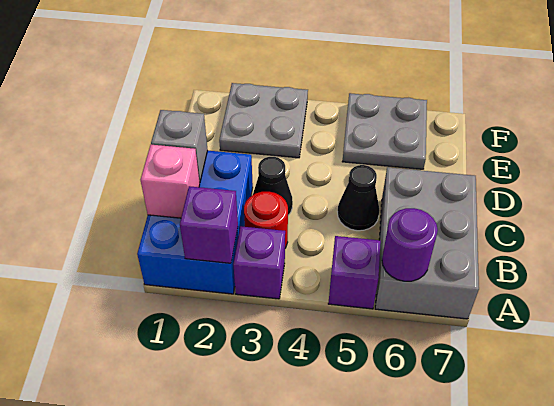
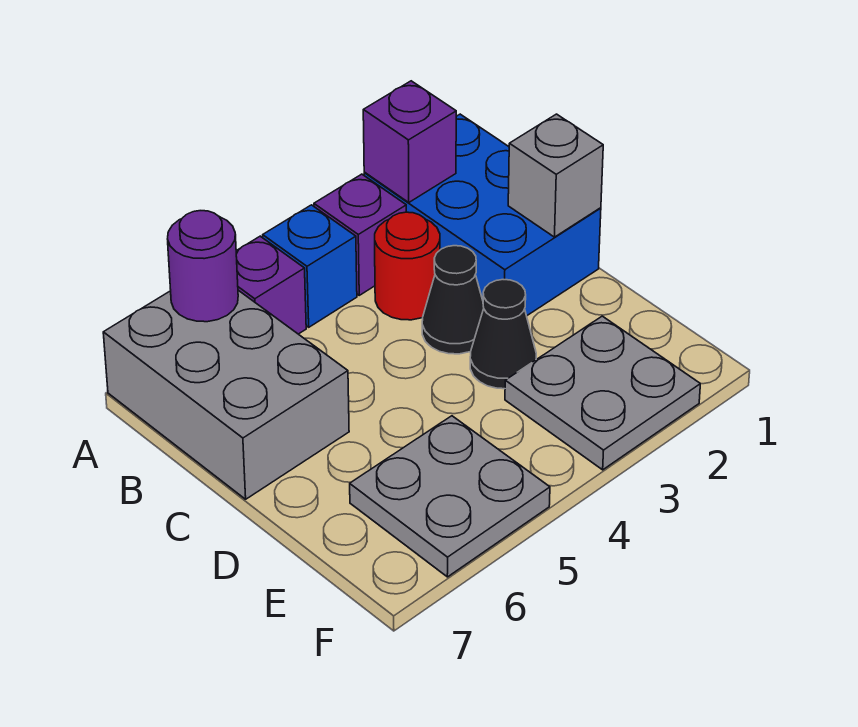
none -> blue 1x1 brick [263,205,357,327]
pink 1x1 brick [141,145,200,218] -> none
black 1x1 cone [338,165,380,231] -> black 1x1 cone moved to [470,280,536,389]

